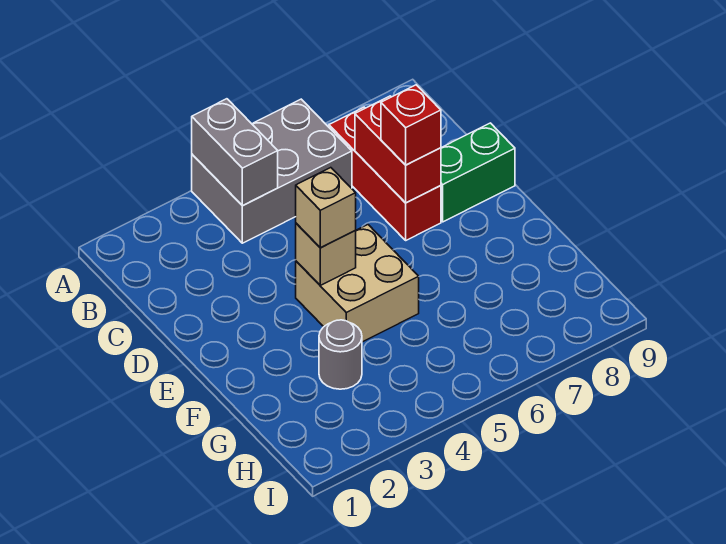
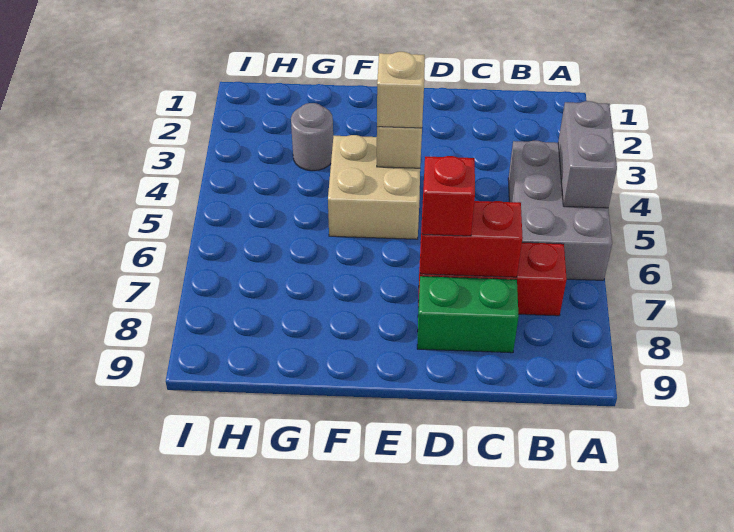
grey 1x2 brick [192,99,278,206] -> grey 1x2 brick turned to [558,101,617,208]
green 1x2 brick [441,123,515,222] -> green 1x2 brick turned to [417,276,519,353]

